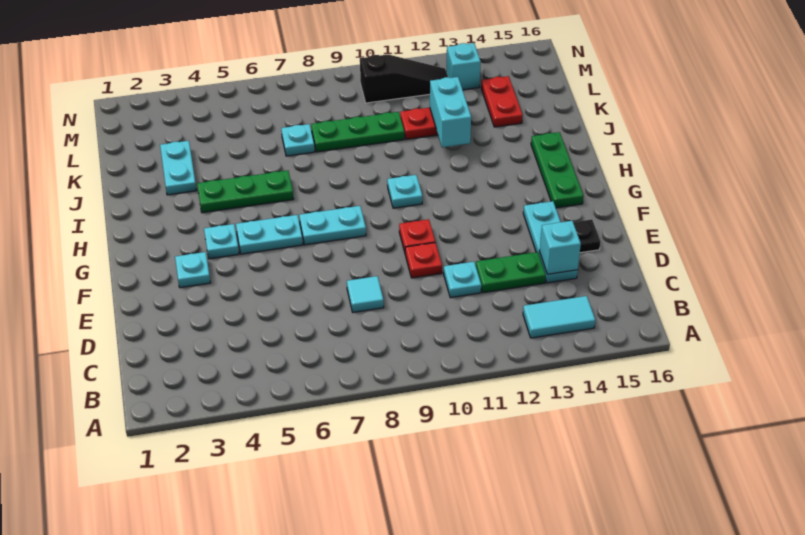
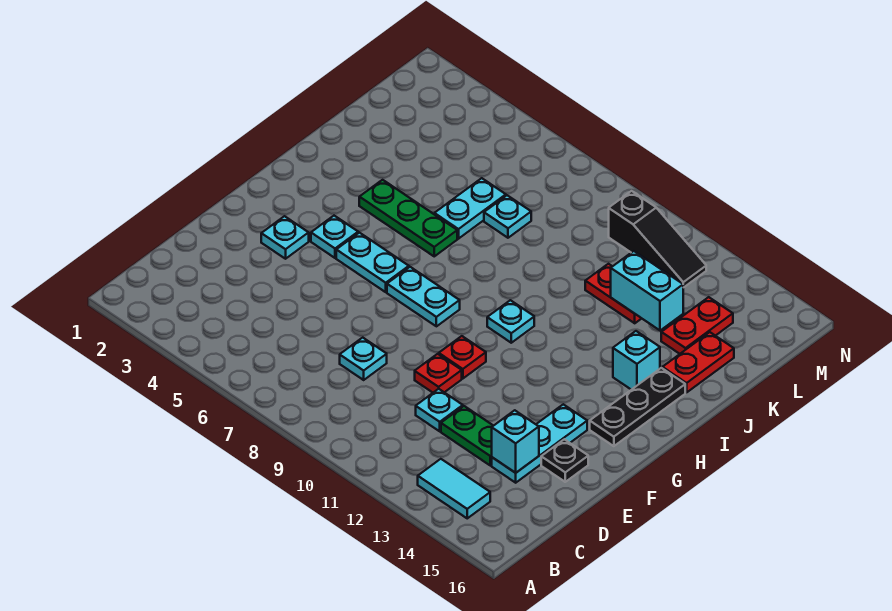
cyan 1x1 tile [347,276,384,312] -> cyan 1x1 plate [340,338,387,380]
green 1x3 plate [531,132,583,208] -> black 1x3 plate [590,368,685,446]
cyan 1x2 plate [160,141,197,195] -> cyan 1x2 plate moved to [434,178,506,239]
cyan 1x2 brick [430,77,471,147] -> cyan 1x2 brick turned to [611,251,683,331]
none -> red 1x2 plate [662,332,734,393]
green 1x3 plate [311,112,404,152] -> none
cyan 1x1 brick [446,43,481,90] -> cyan 1x1 brick moved to [613,331,660,390]

